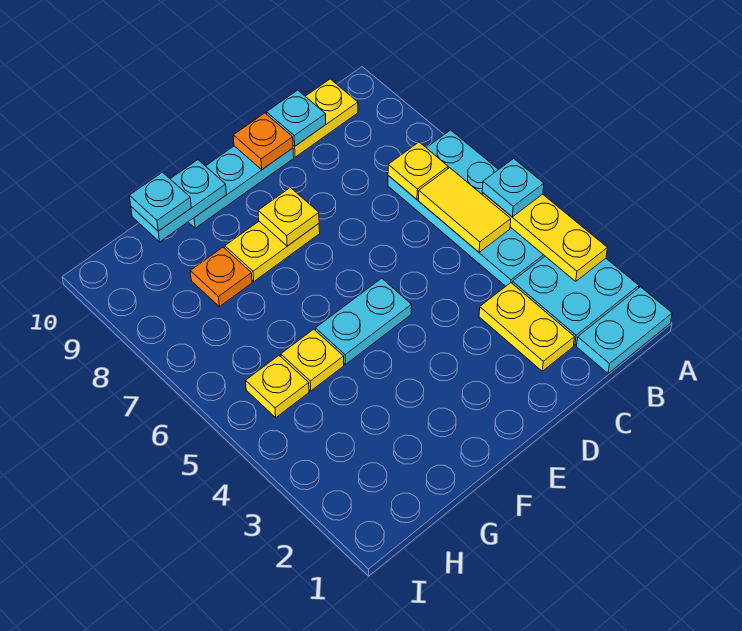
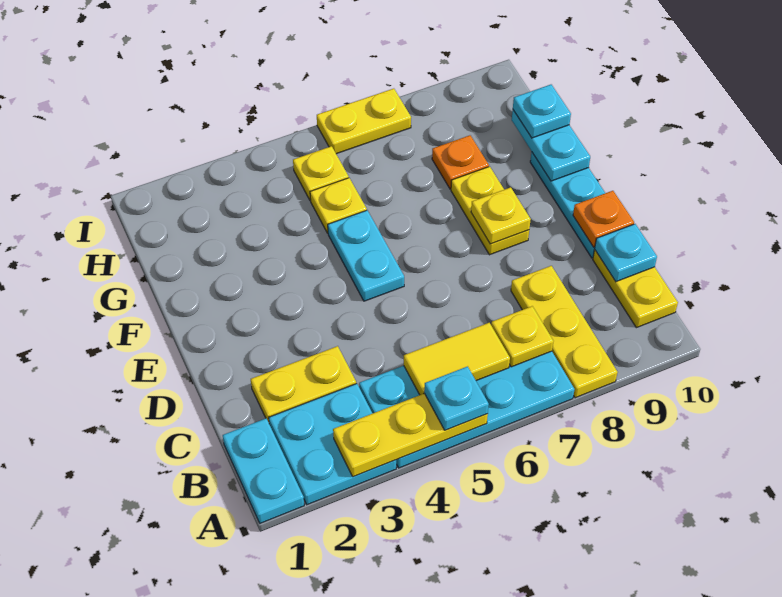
none -> yellow 1x3 plate [511,266,618,398]
none -> yellow 1x2 plate [317,89,411,154]

